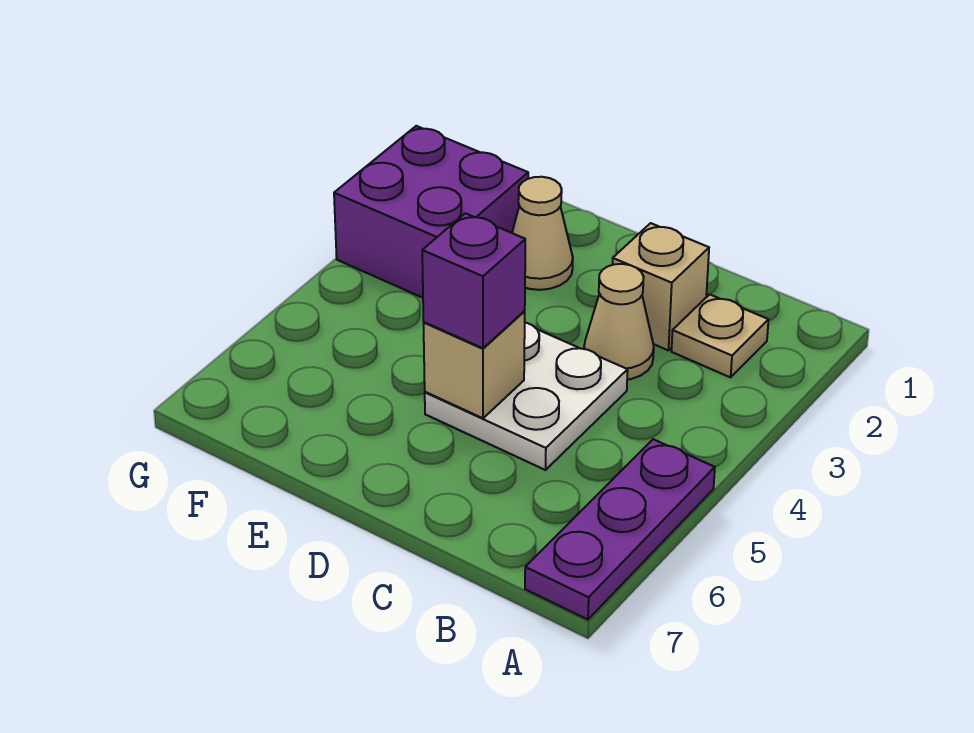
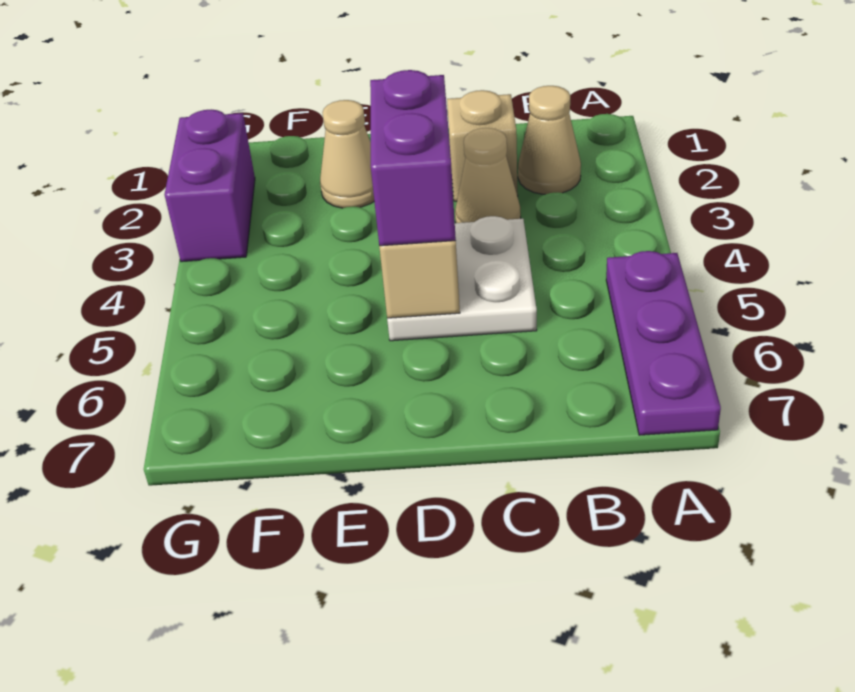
tan 1x1 plate [671,294,769,377] -> tan 1x1 cone [518,86,581,194]
purple 1x1 brick [422,213,525,348] -> purple 1x2 brick [370,70,456,246]
purple 2x2 brick [334,126,528,298] -> purple 1x2 brick [165,110,255,262]

